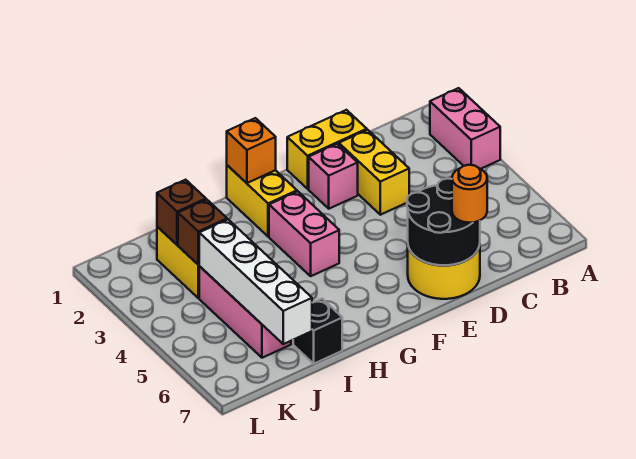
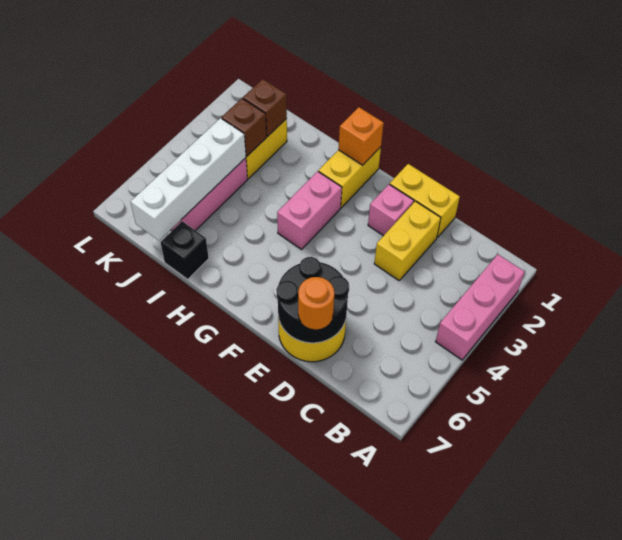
pink 1x2 brick [430,88,500,169] -> pink 1x3 brick [436,254,525,360]

